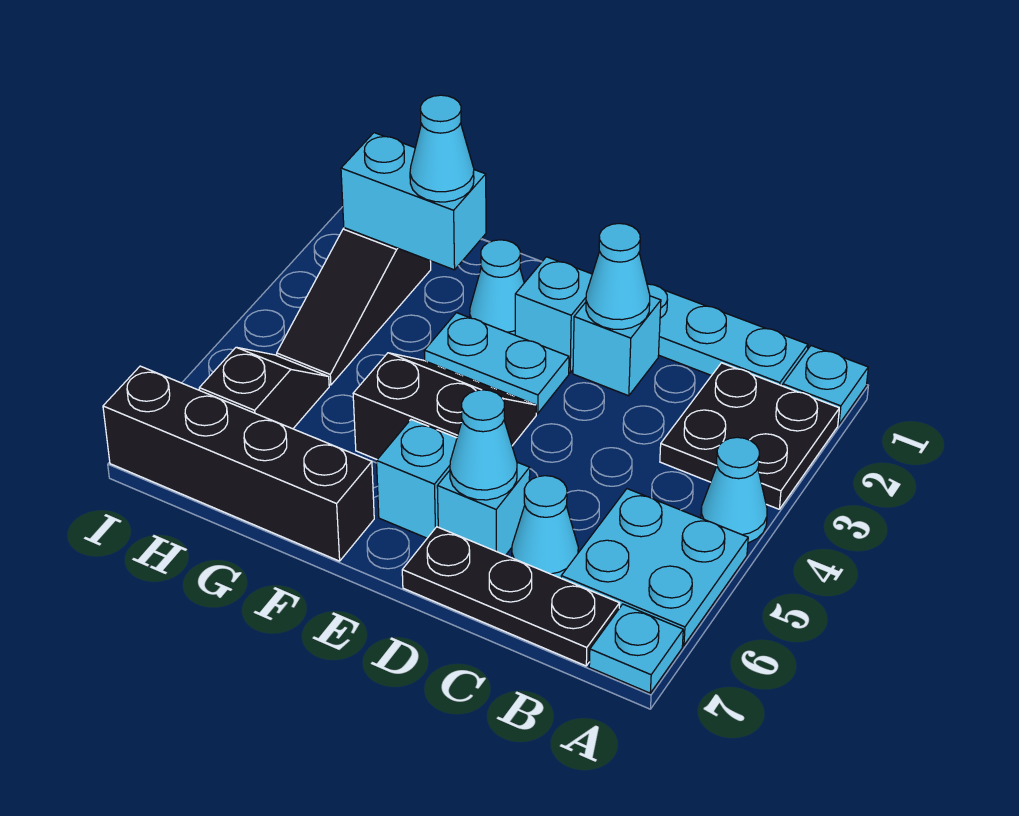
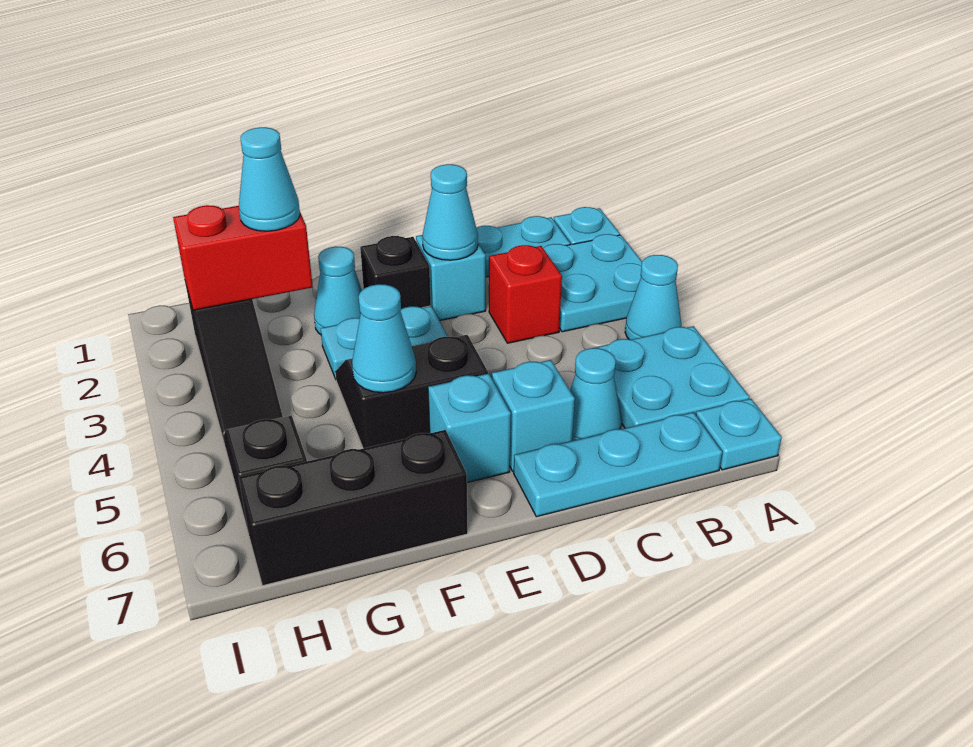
black 2x2 plate [660,363,839,509] -> cyan 2x2 plate [543,234,642,332]
black 1x3 plate [402,527,620,666] -> cyan 1x3 plate [514,412,722,517]
none -> red 1x1 brick [489,245,562,343]
cyan 1x1 cone [450,390,517,500] -> cyan 1x1 cone moved to [352,284,416,393]
cyan 1x1 brick [515,257,592,373] -> black 1x1 brick [360,236,431,309]
black 1x4 brick [103,366,374,561] -> black 1x3 brick [239,430,468,586]
cyan 1x2 brick [341,133,486,270] -> red 1x2 brick [173,205,313,310]

